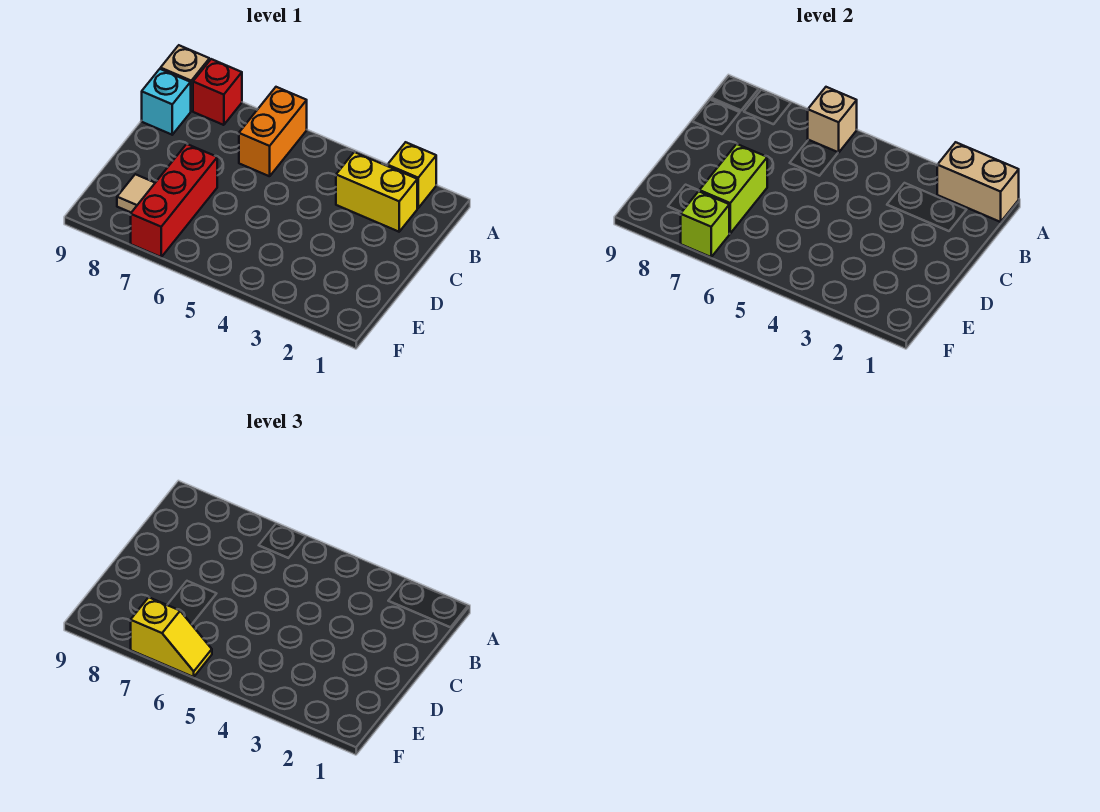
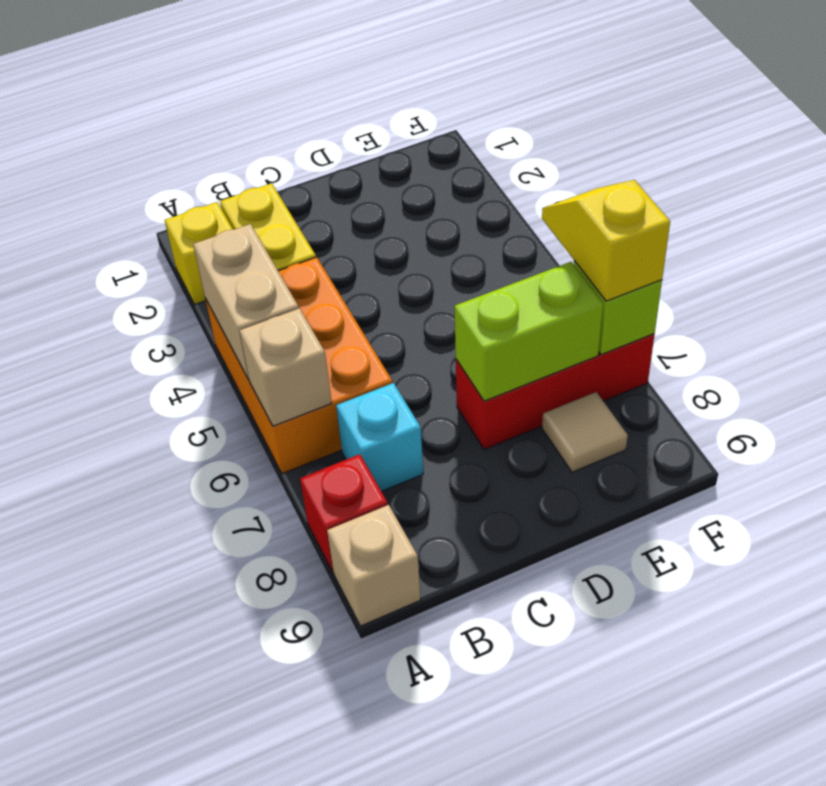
tan 1x2 brick [937,142,1019,222] -> tan 1x2 brick moved to [193,224,299,380]
orange 1x2 brick [239,87,307,176] -> orange 2x3 brick [205,257,393,474]
cyan 1x1 brick [142,69,191,135] -> cyan 1x1 brick moved to [336,383,423,491]

